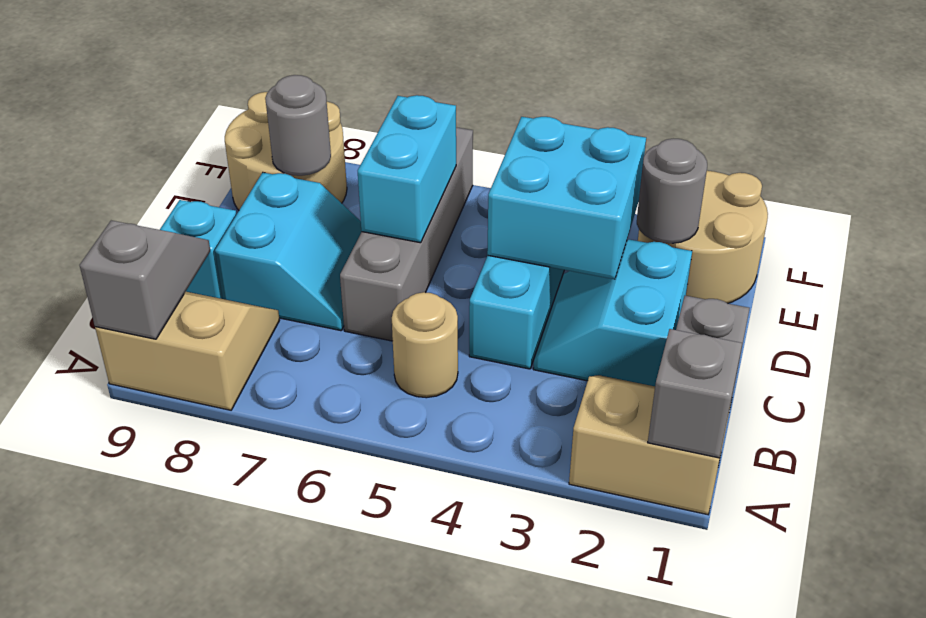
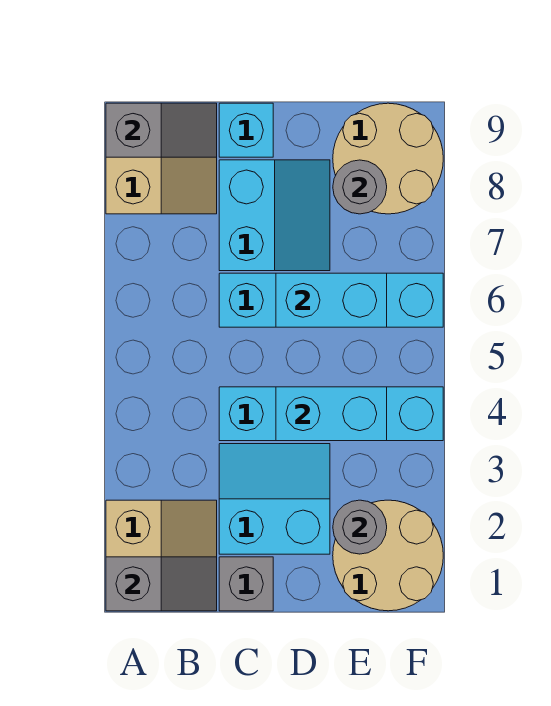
tan 1x1 round brick [392,292,458,398] -> none
grey 1x4 brick [340,127,473,341] -> cyan 1x4 brick [219,273,443,327]
cyan 2x2 slope [215,173,361,331] -> cyan 2x2 slope turned to [219,160,330,271]
cyan 2x2 brick [487,117,646,279] -> cyan 1x2 brick [276,387,387,441]

